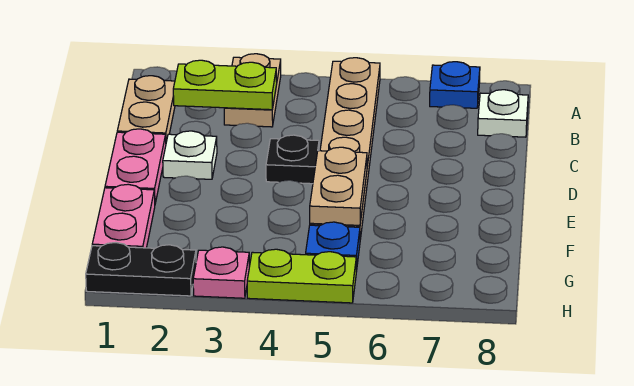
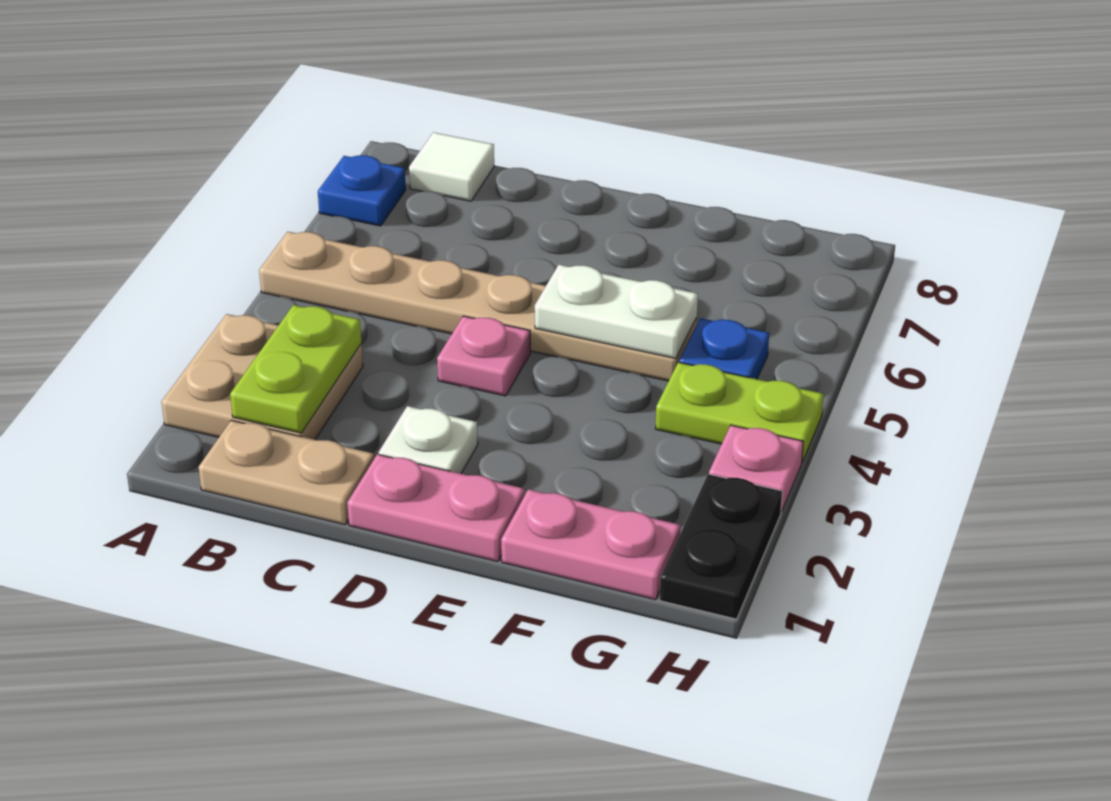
tan 1x2 plate [224,54,281,127] -> tan 2x2 plate [162,314,363,440]
white 1x1 plate [478,90,528,137] -> white 1x1 tile [409,132,494,201]
black 1x1 plate [266,135,319,184] -> pink 1x1 plate [437,316,530,396]
tan 1x2 plate [310,147,367,225] -> white 1x2 plate [535,265,698,359]
lime 1x2 plate [247,249,356,303] -> lime 1x2 plate turned to [655,362,824,462]

